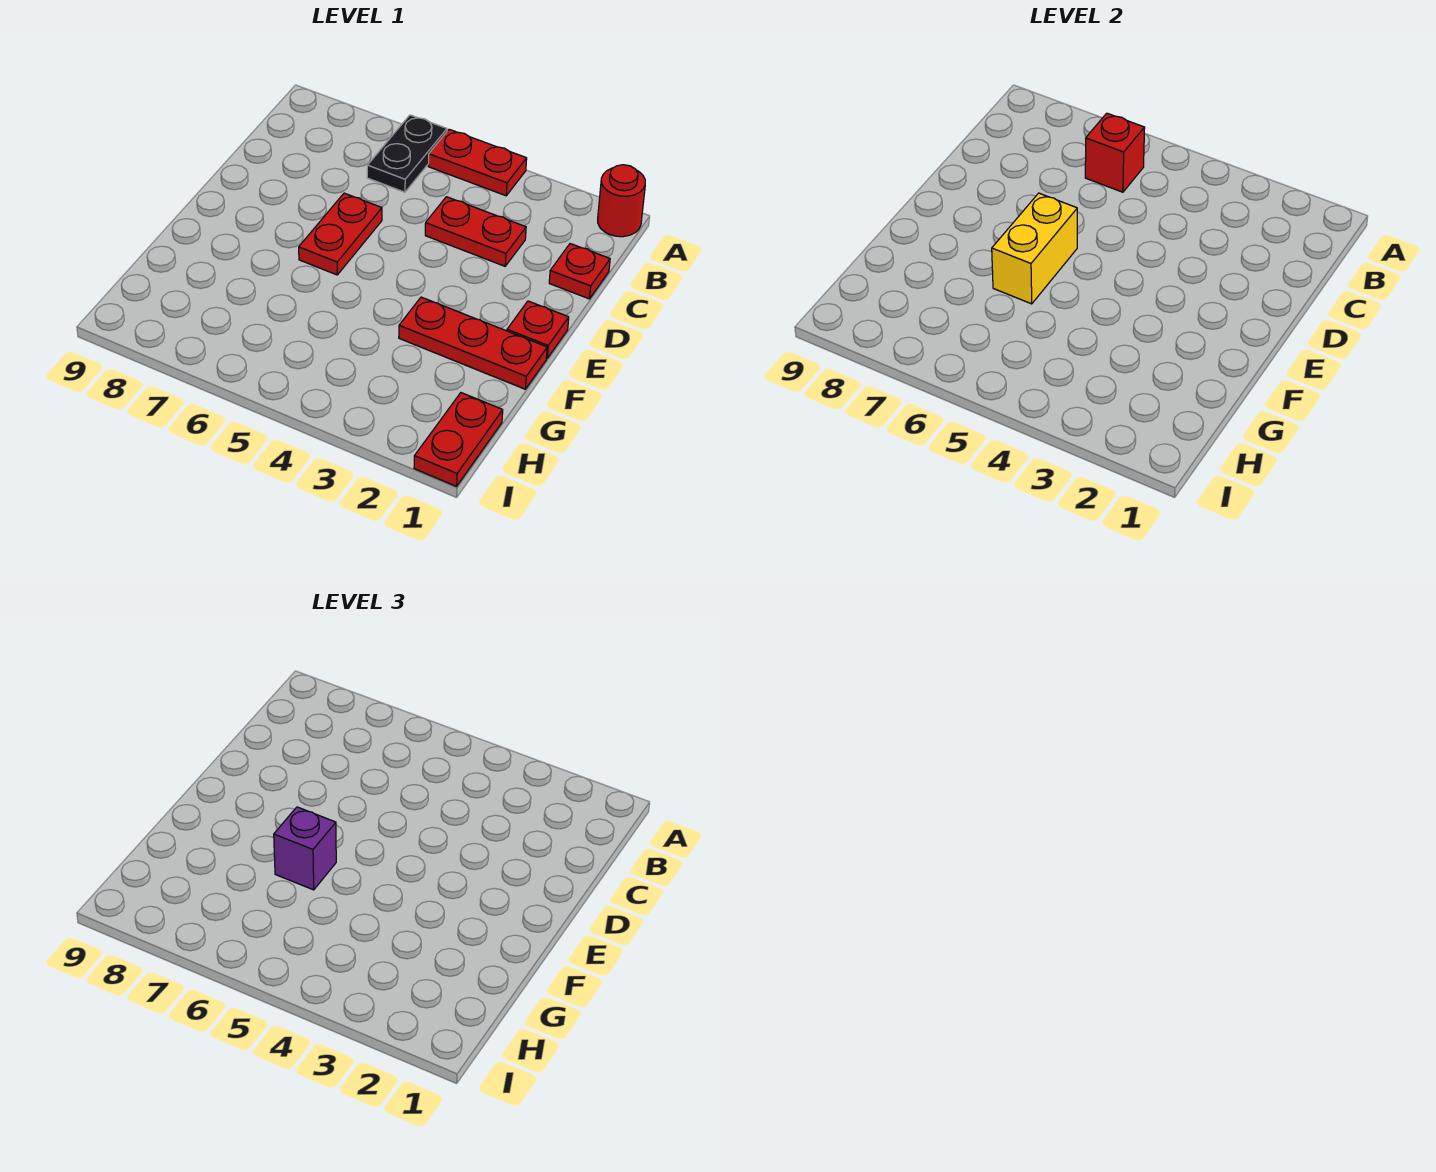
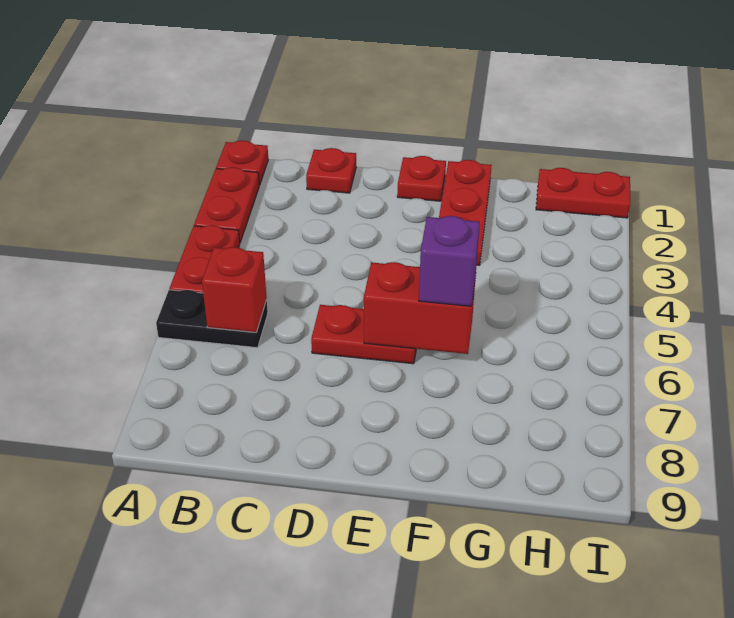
red 1x1 round brick [598,165,645,237] -> red 1x1 plate [216,141,268,185]
red 1x2 plate [425,197,526,266] -> red 1x2 plate moved to [194,167,259,242]
yellow 1x2 brick [992,193,1077,304] -> red 1x2 brick [364,262,476,354]

